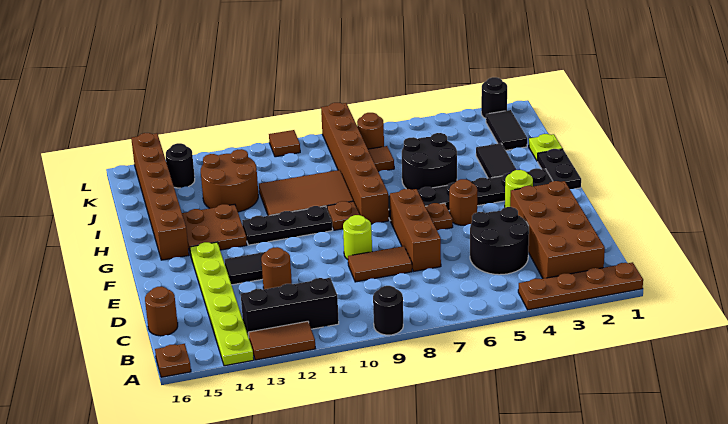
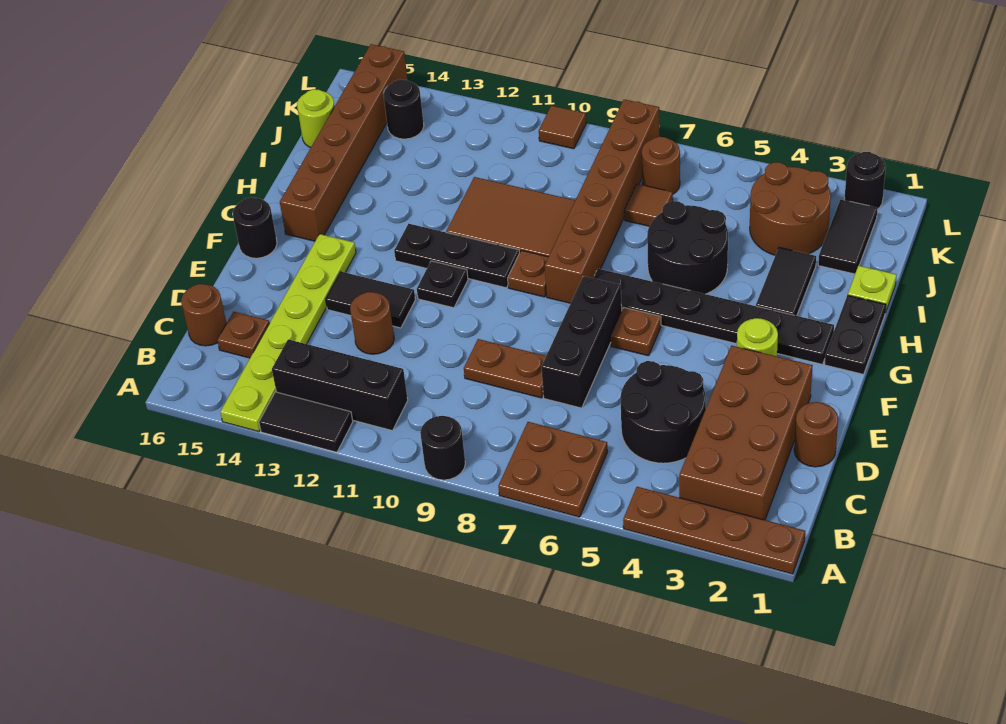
brown 1x2 tile [248,321,315,360] -> black 1x2 tile [259,392,353,452]
brown 1x1 plate [155,344,191,377] -> brown 1x1 plate moved to [217,312,269,358]
brown 1x3 brick [390,189,441,271] -> black 1x3 brick [541,276,622,408]
brown 1x2 tile [348,246,412,282] -> brown 1x2 plate [464,339,546,398]
lime 1x1 round brick [343,215,372,259] -> lime 1x1 round brick moved to [297,89,334,147]
brown 1x1 round brick [449,179,477,225] -> brown 1x1 round brick moved to [794,402,838,467]
none -> black 1x1 plate [417,261,468,308]
none -> black 1x1 round brick [233,197,277,258]
brown 2x2 plate [182,204,247,255] -> brown 2x2 plate moved to [498,422,608,517]
brown 2x2 round brick [201,149,258,212] -> brown 2x2 round brick moved to [750,162,831,255]

